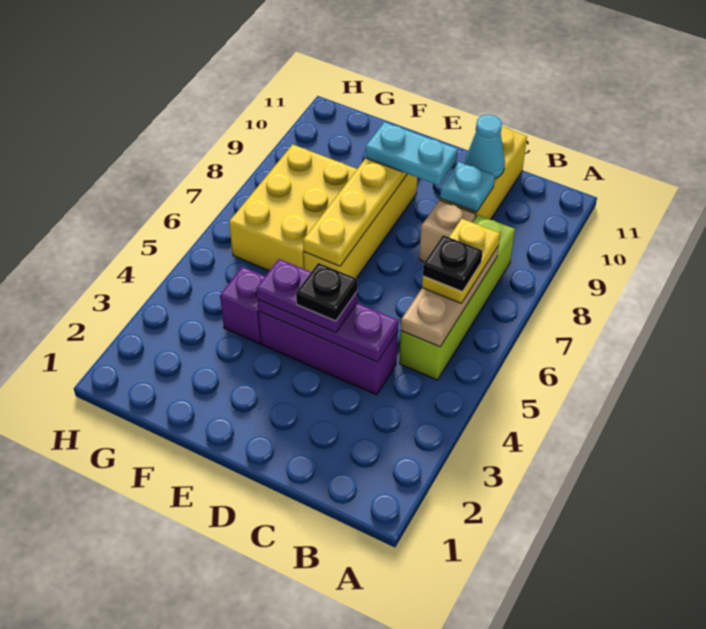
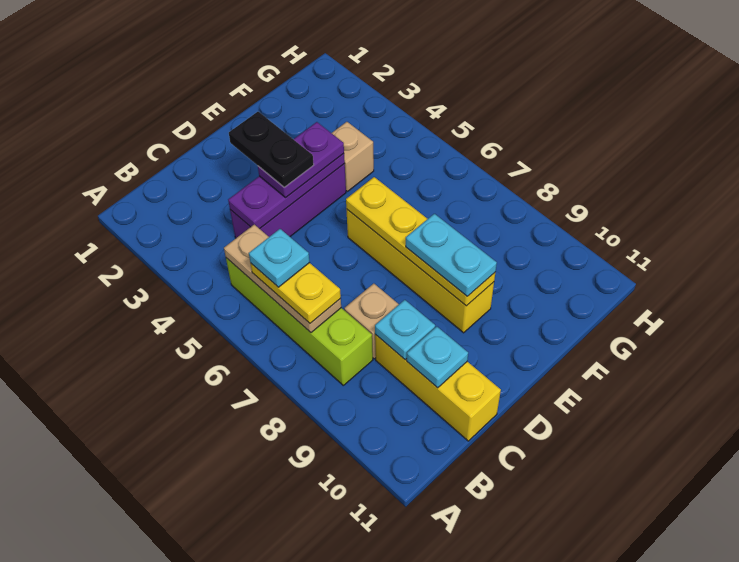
black 1x1 plate [423,235,483,291] -> cyan 1x1 plate [249,229,310,287]
cyan 1x1 cone [465,115,505,179] -> cyan 1x1 plate [407,327,468,388]
black 1x1 plate [296,263,357,321] -> black 1x2 plate [229,112,314,187]
cyan 1x2 plate [366,122,458,185] -> cyan 1x2 plate turned to [406,214,497,296]
purple 1x1 brick [220,267,265,344] -> tan 1x1 brick [332,122,374,191]
yellow 2x3 brick [229,145,357,271] -> none

